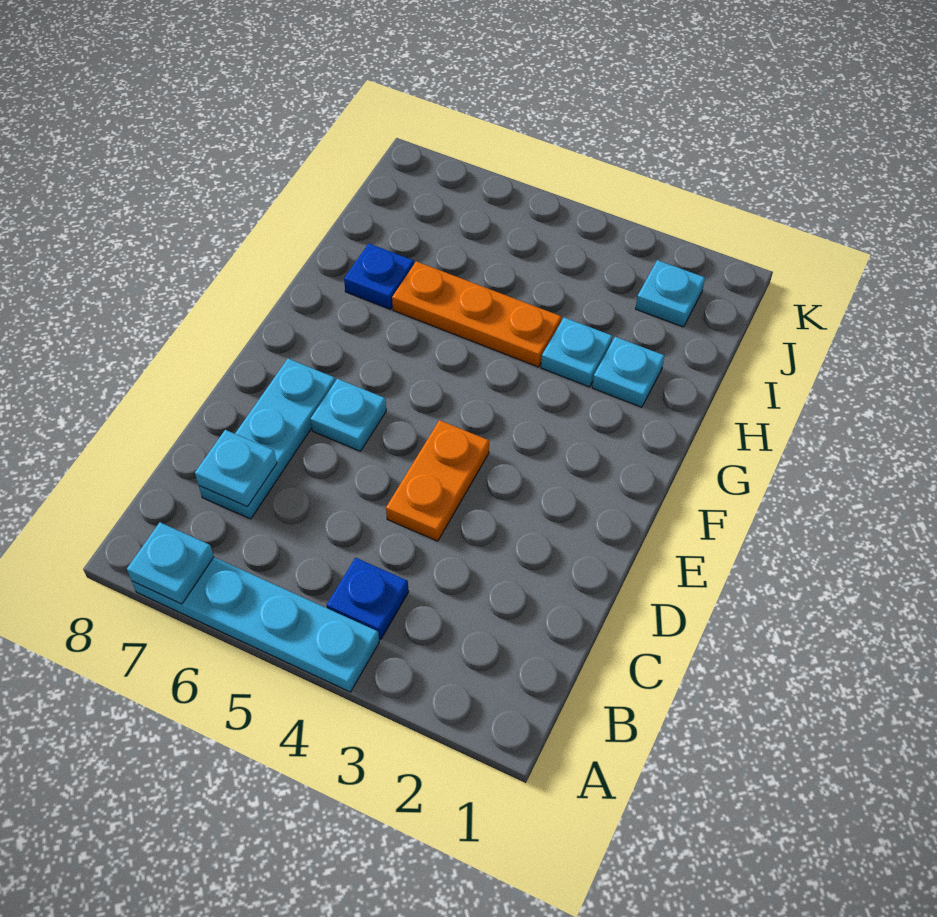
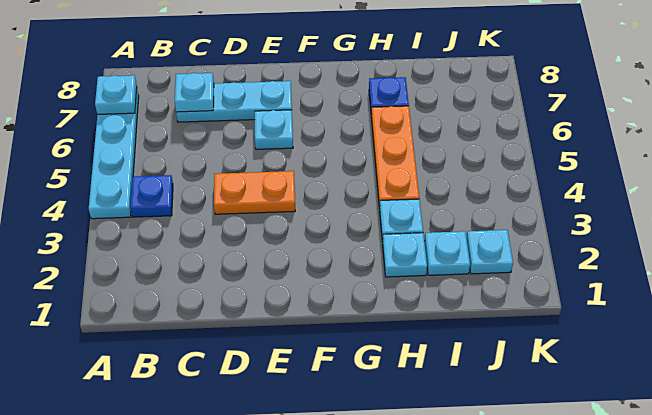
none -> cyan 1x1 plate [424,231,470,275]

